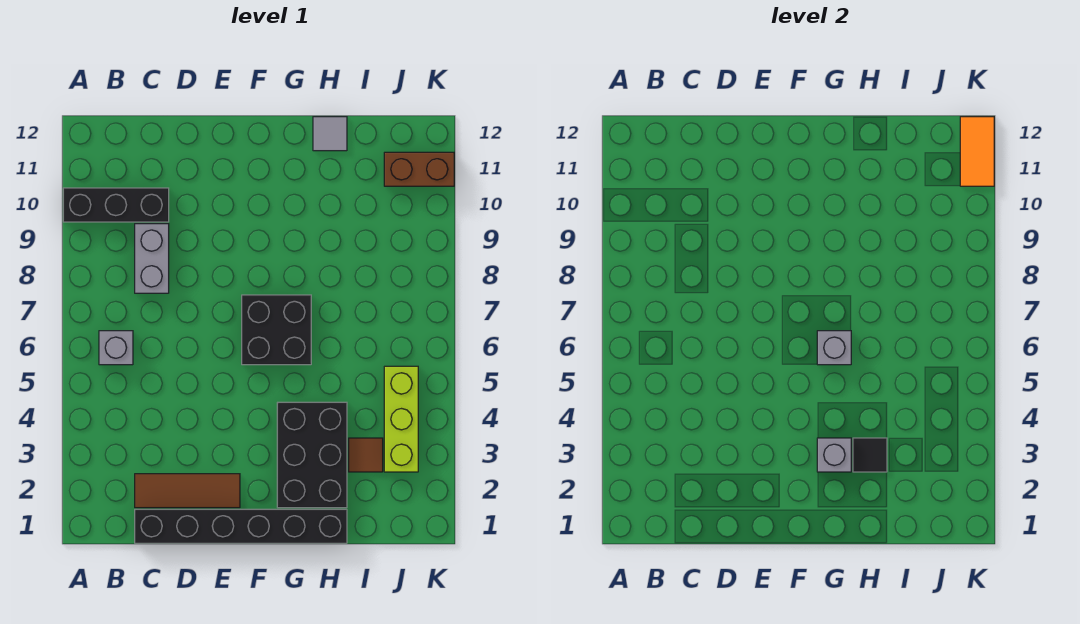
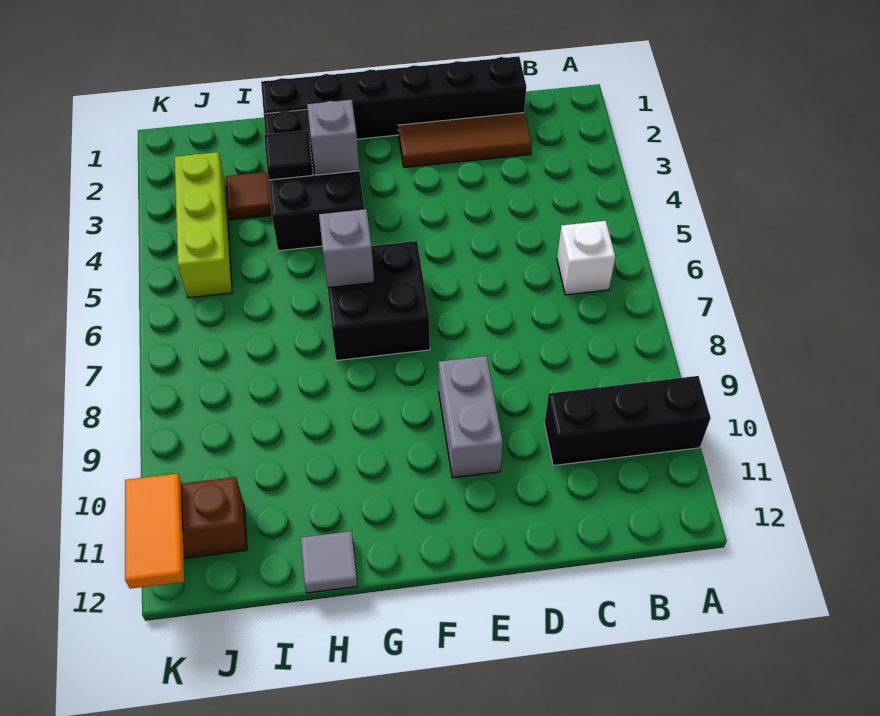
grey 1x1 brick [99,331,133,365] -> white 1x1 brick [557,221,615,295]
grey 1x2 brick [135,224,169,293] -> grey 1x2 brick moved to [439,356,503,478]

